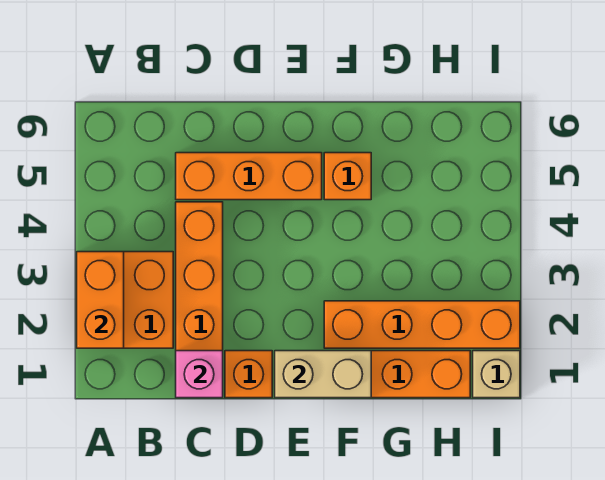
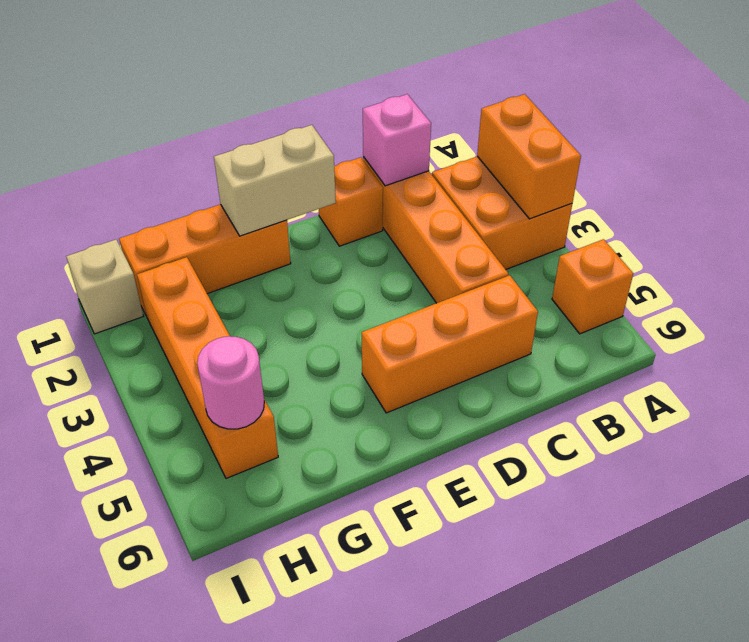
orange 1x4 brick [324,301,520,348] -> orange 1x4 brick turned to [137,257,278,479]
orange 1x1 brick [324,153,371,200] -> orange 1x1 brick moved to [552,239,633,334]
none -> pink 1x1 round brick [197,336,264,429]

